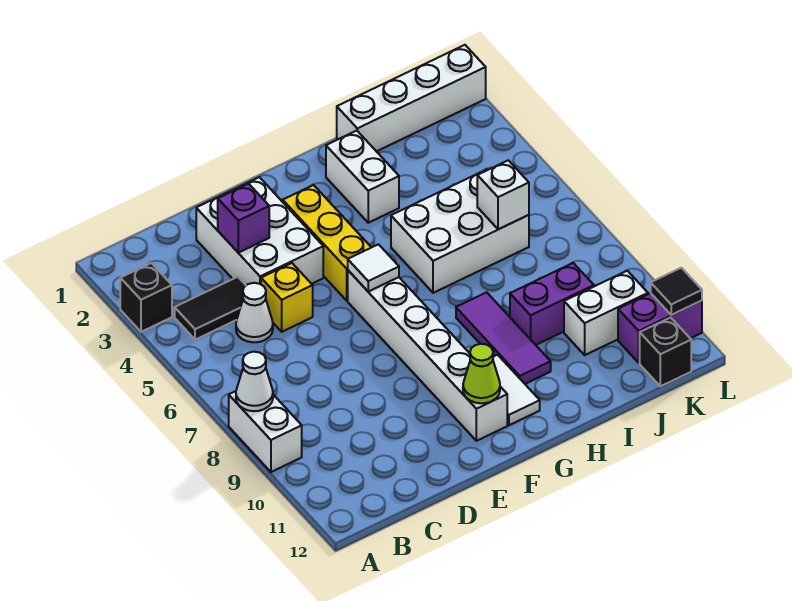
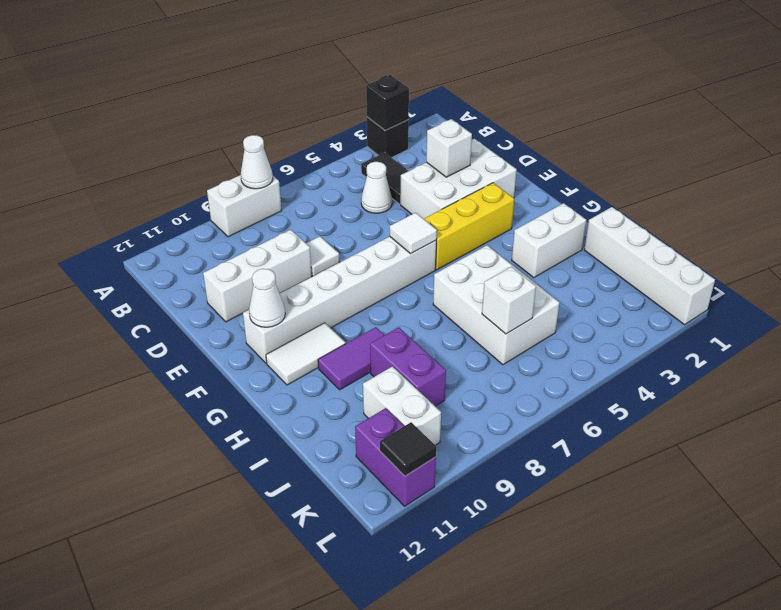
purple 1x1 brick [218,184,269,253] -> white 1x1 brick [426,119,472,177]
yellow 1x1 brick [261,263,313,332] -> none
none -> white 1x1 tile [306,236,339,276]
none -> white 1x3 brick [203,230,312,322]
lime 1x1 cone [463,344,500,403] -> white 1x1 cone [249,269,285,327]
purple 1x3 tile [456,292,551,384] -> purple 1x2 tile [318,327,384,390]
black 1x1 brick [640,318,691,386] -> black 1x1 brick moved to [366,75,409,130]

